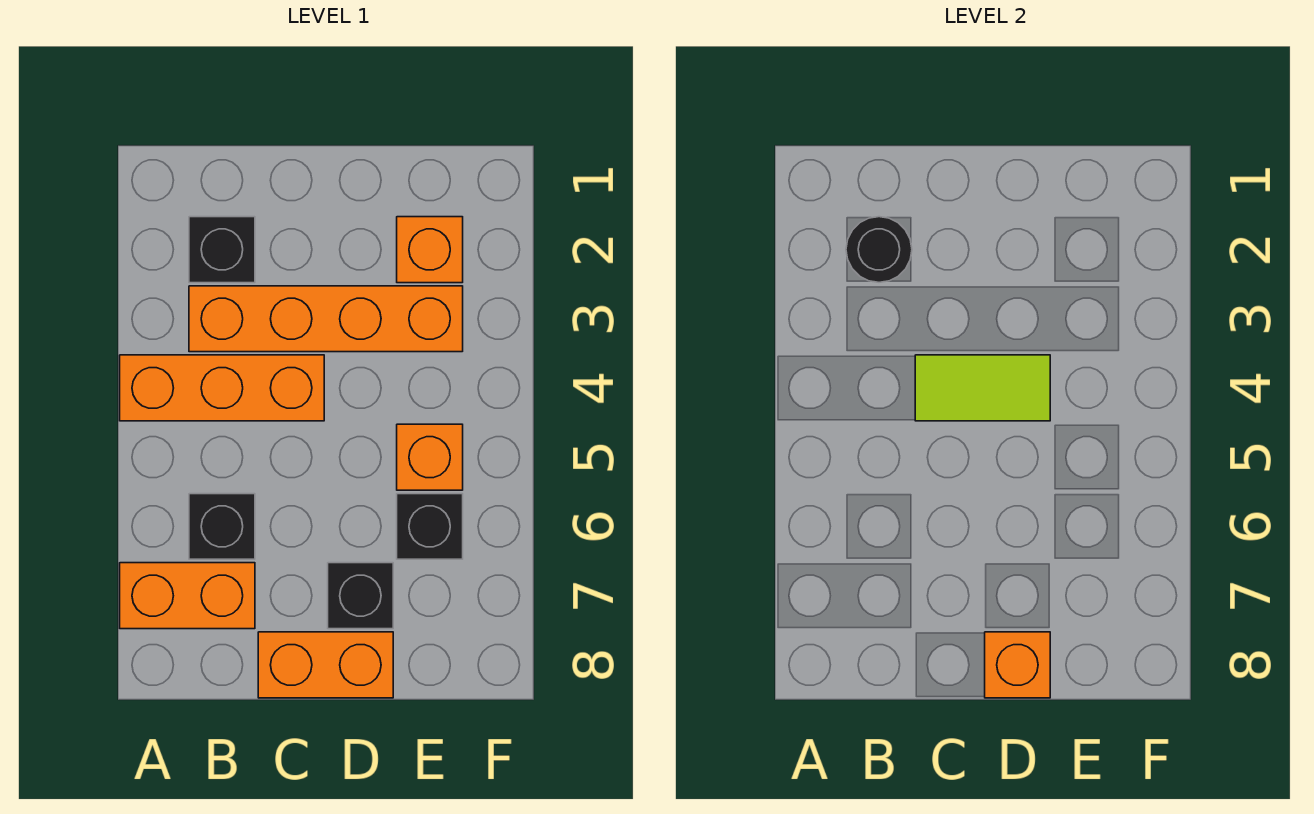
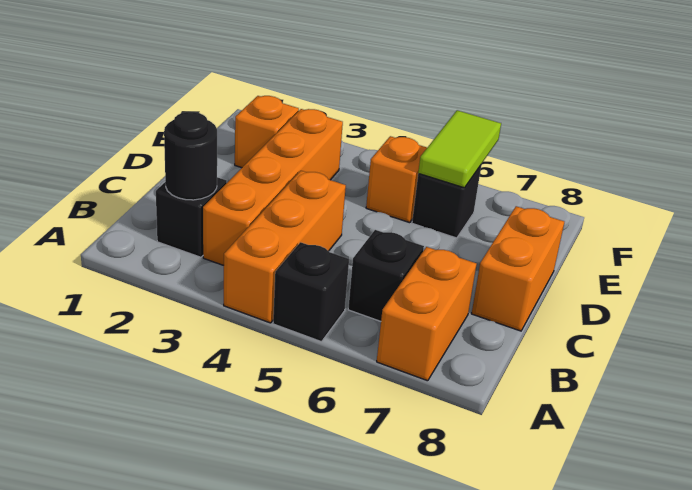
lime 1x2 tile [915,355,1050,421] -> lime 1x2 tile moved to [418,110,501,188]
black 1x1 brick [328,563,393,629] -> black 1x1 brick moved to [273,242,349,342]
orange 1x1 brick [985,632,1050,698] -> none

